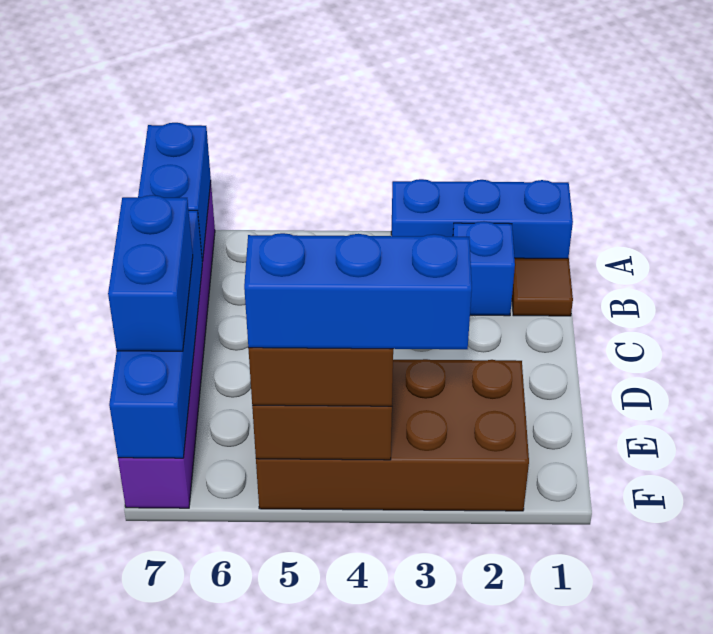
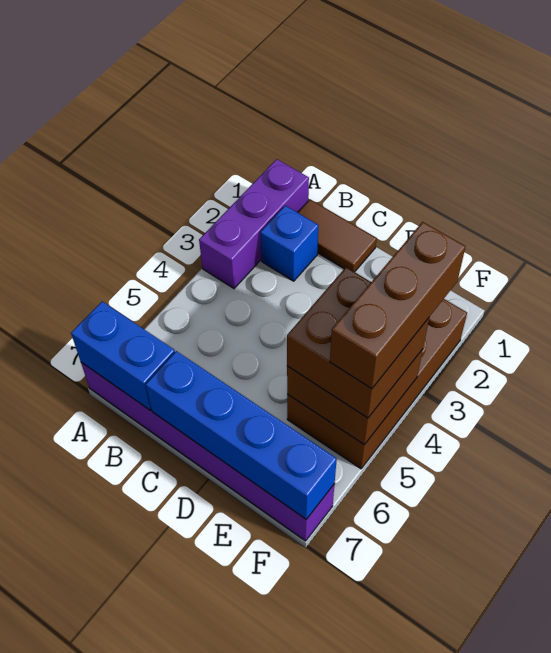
blue 1x3 brick [391,179,573,258] -> purple 1x3 brick [199,159,309,288]
brown 1x1 tile [512,258,573,316] -> brown 1x2 tile [298,200,377,272]
blue 1x2 brick [108,195,193,351] -> none
blue 1x3 brick [244,233,472,349] -> brown 1x3 brick [330,222,466,389]

